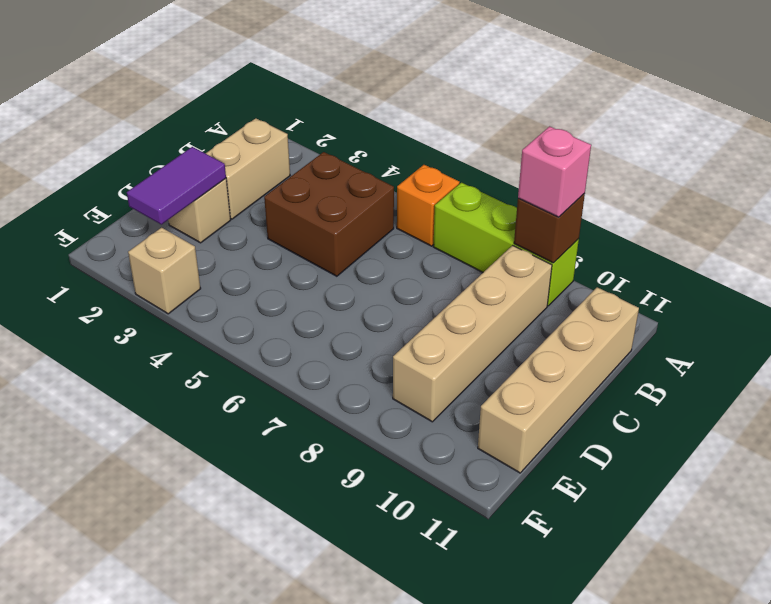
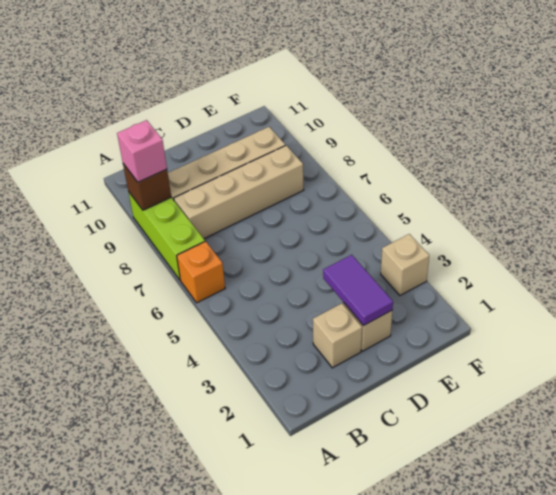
tan 1x2 brick [206,118,290,219] -> tan 1x1 brick [313,303,362,368]
brown 2x2 brick [264,152,394,276] -> none
tan 1x4 brick [478,287,639,473] -> tan 1x4 brick moved to [174,145,304,239]
purple 1x2 tile [127,147,226,225] -> purple 1x2 tile turned to [323,255,393,326]

